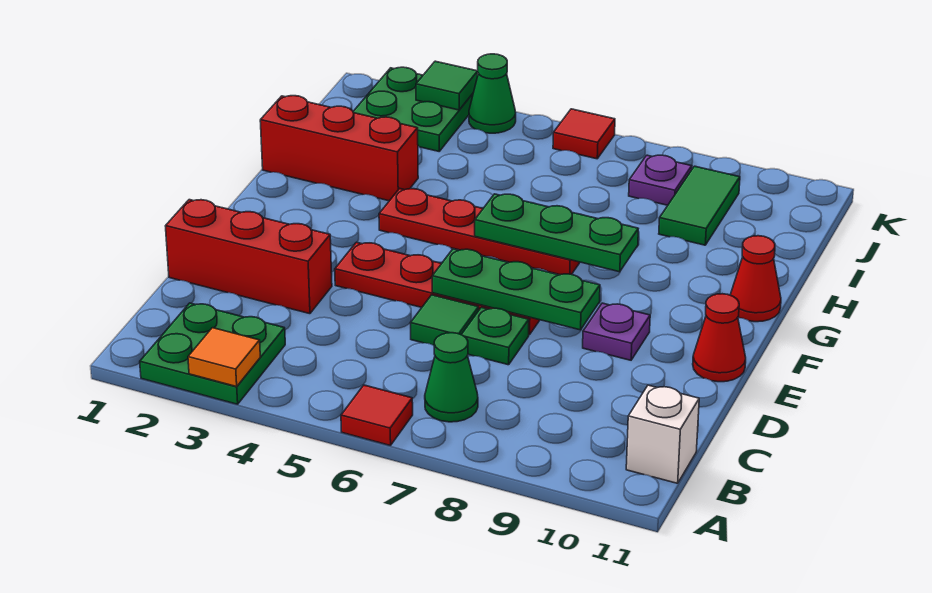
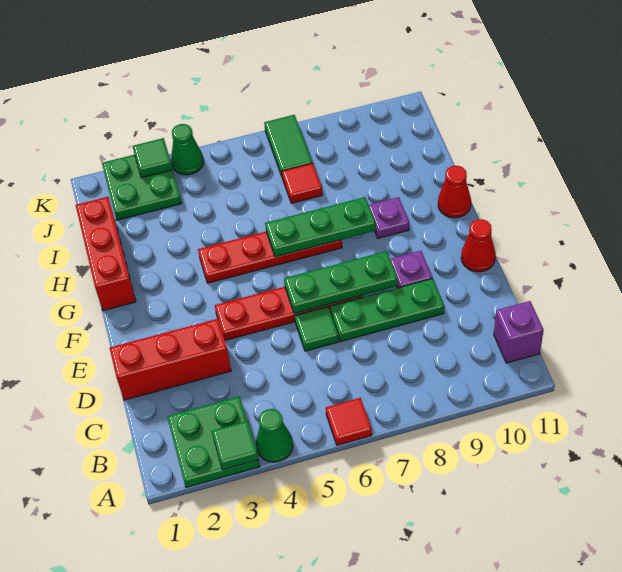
orange 1x1 tile [188,328,260,387] -> green 1x1 tile [212,421,259,470]
green 1x1 cone [425,333,478,422] -> green 1x1 cone moved to [256,409,293,462]
white 1x1 brick [626,385,699,483] -> purple 1x1 brick [494,301,544,363]
green 1x1 plate [461,307,529,365] -> green 1x3 plate [330,278,444,341]
red 1x3 brick [260,96,418,201] -> red 1x3 brick turned to [76,197,136,311]
green 1x2 tile [659,166,740,245] -> green 1x2 tile moved to [264,115,312,176]
purple 1x1 plate [629,155,692,205] -> purple 1x1 plate moved to [369,197,409,238]
red 1x1 tile [553,109,615,159] -> red 1x1 tile moved to [282,163,322,203]

